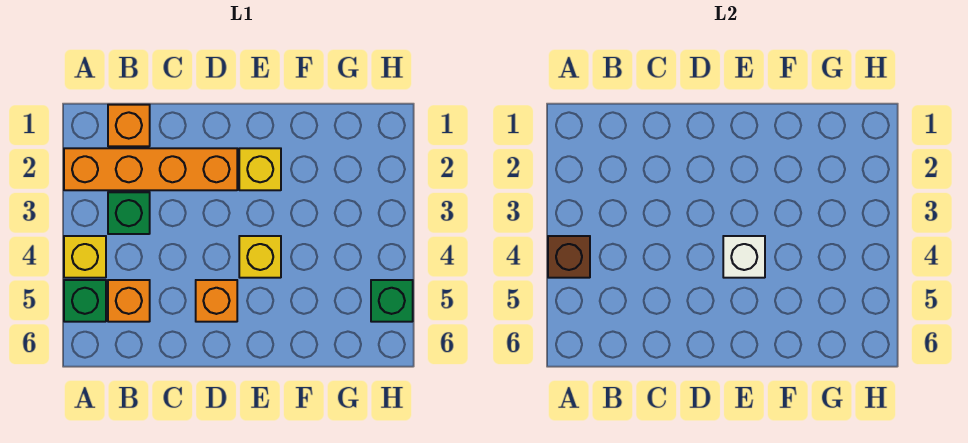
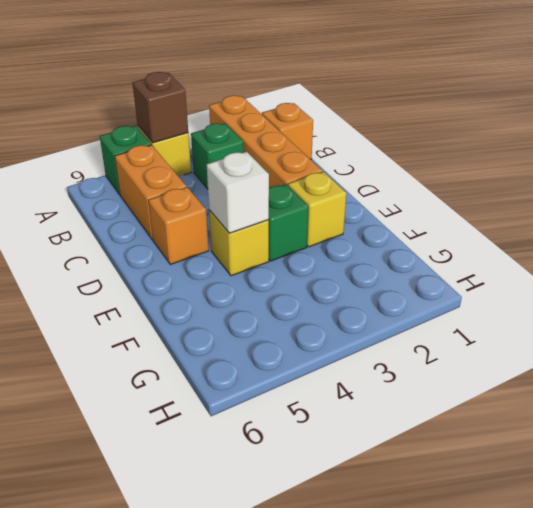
orange 1x1 brick [108,280,150,322] -> orange 1x2 brick [115,145,187,240]
green 1x1 brick [371,280,413,322] -> green 1x1 brick moved to [269,184,308,261]

